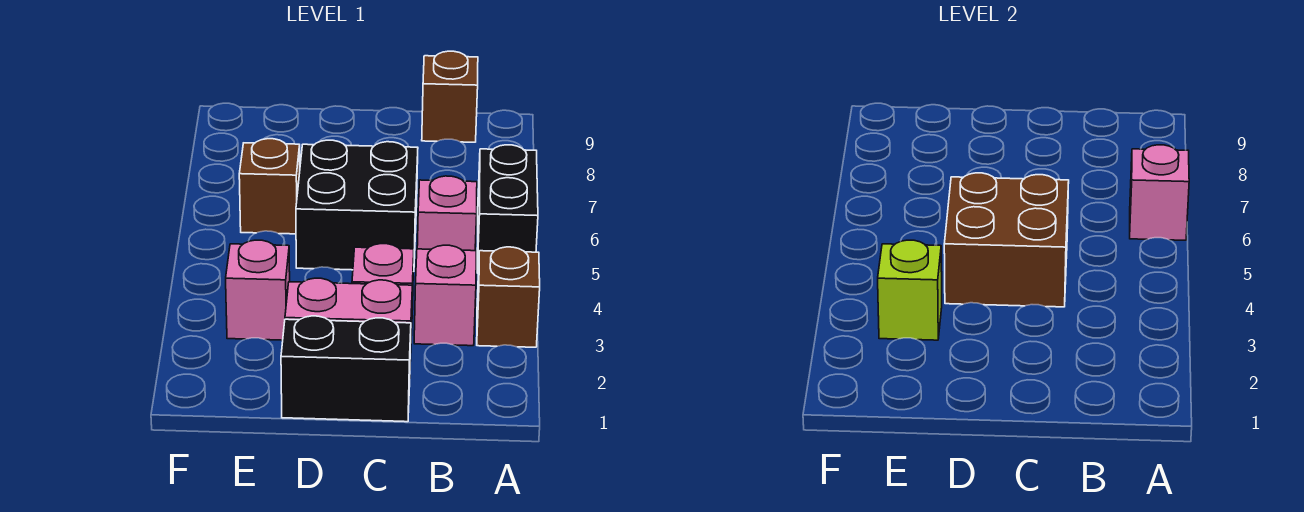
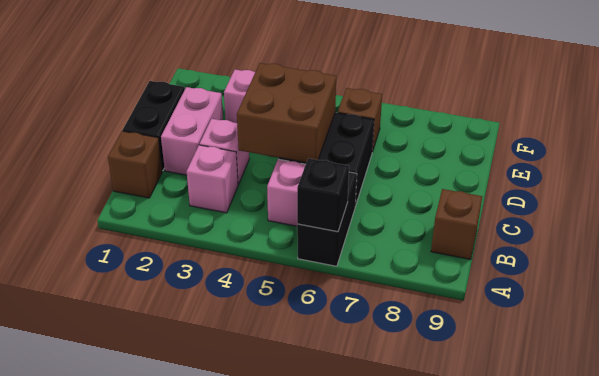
brown 1x1 brick [477,247,540,347] -> brown 1x1 brick moved to [108,131,162,198]
black 1x2 brick [477,145,538,273] -> black 1x2 brick turned to [297,172,357,266]
pink 1x1 brick [1130,145,1189,240] -> black 1x1 brick [297,158,349,232]
lime 1x1 brick [878,240,942,340] -> none

